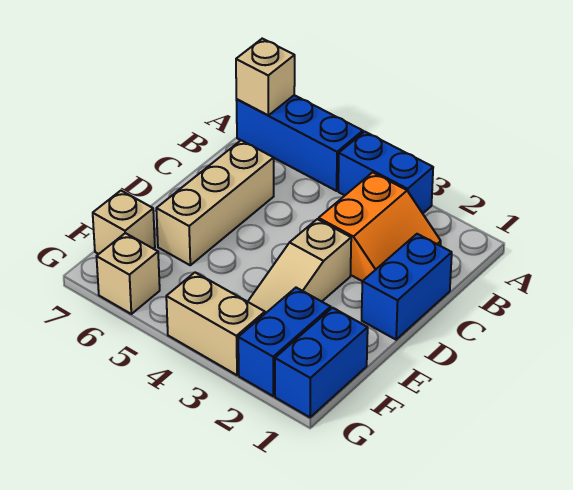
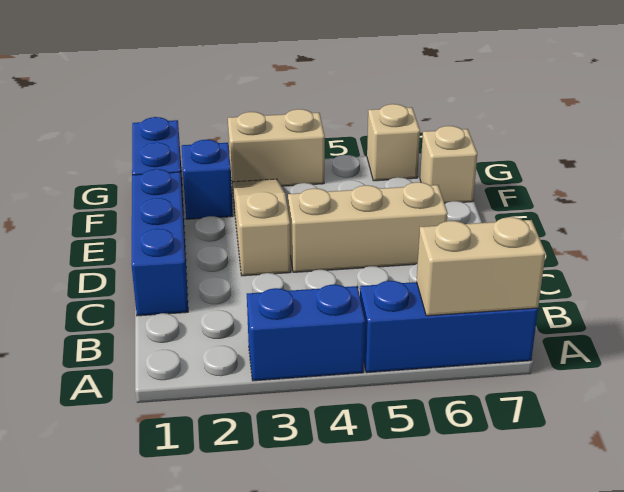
tan 1x1 brick [236,39,295,115] -> tan 1x2 brick [417,217,546,316]
orange 2x2 slope [319,172,441,281] -> none
blue 1x2 brick [362,234,452,340] -> blue 1x3 brick [131,169,188,316]
tan 1x3 brick [156,140,274,265] -> tan 1x3 brick turned to [288,182,448,272]
blue 1x2 brick [238,288,331,396] -> blue 1x1 brick [182,140,233,219]

